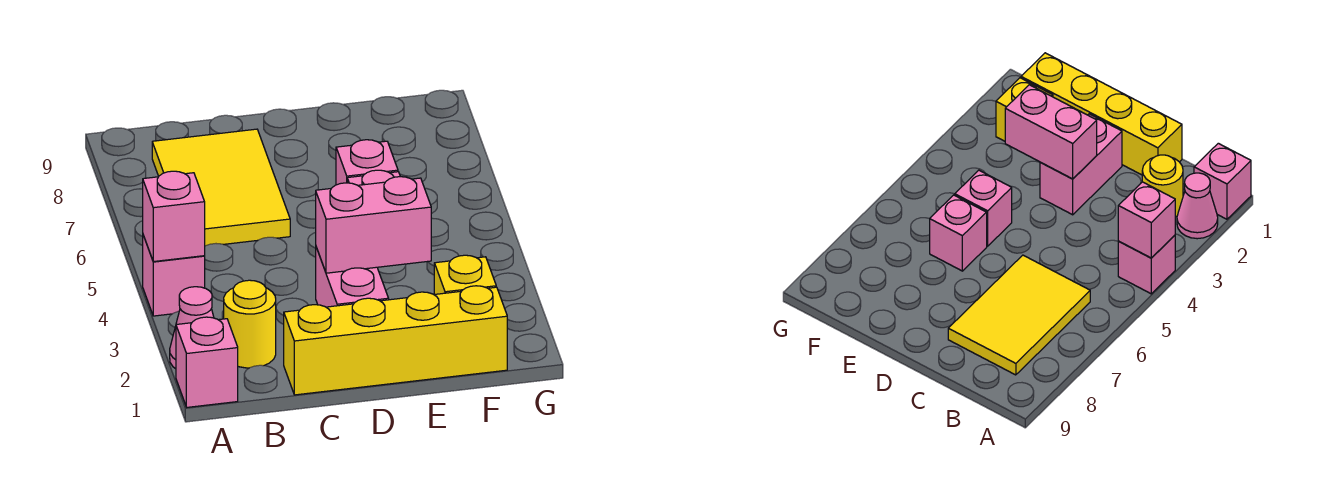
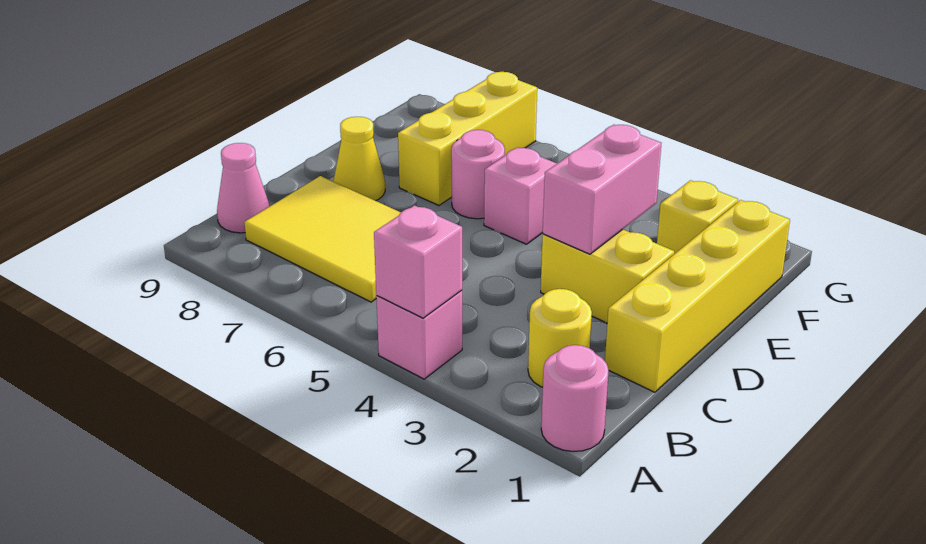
pink 1x1 brick [176,317,238,407] -> pink 1x1 round brick [541,345,609,451]
pink 1x1 cone [170,287,214,369] -> pink 1x1 cone moved to [217,143,270,233]
pink 1x2 brick [316,247,389,307] -> yellow 1x2 brick [541,229,674,323]
none -> yellow 1x1 cone [334,117,385,201]
pink 1x1 brick [336,140,398,185] -> pink 1x1 round brick [451,130,505,219]
none -> yellow 1x3 brick [398,72,537,205]

